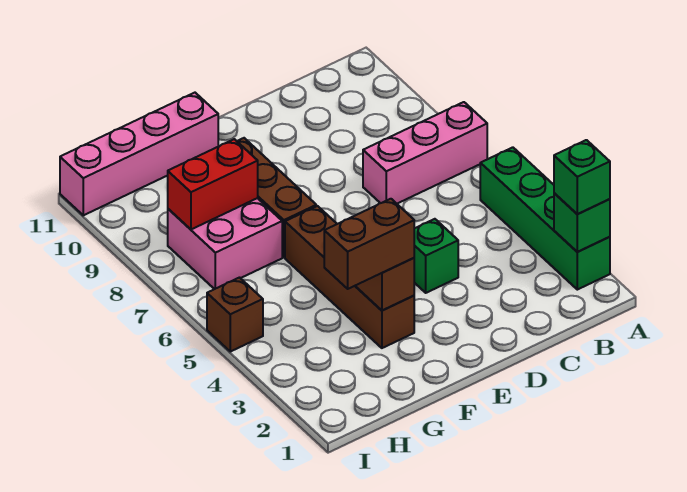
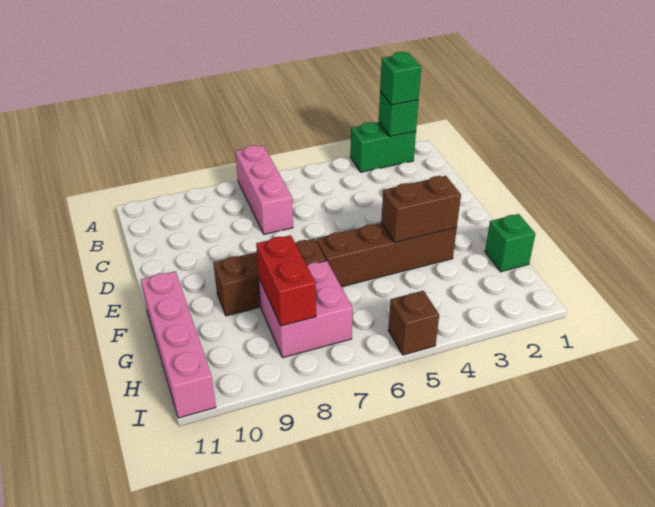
green 1x4 brick [480,147,610,290] -> green 1x2 brick [350,122,416,172]
green 1x1 brick [414,219,458,293] -> green 1x1 brick moved to [485,214,535,272]
brown 1x2 brick [324,199,414,289] -> none

